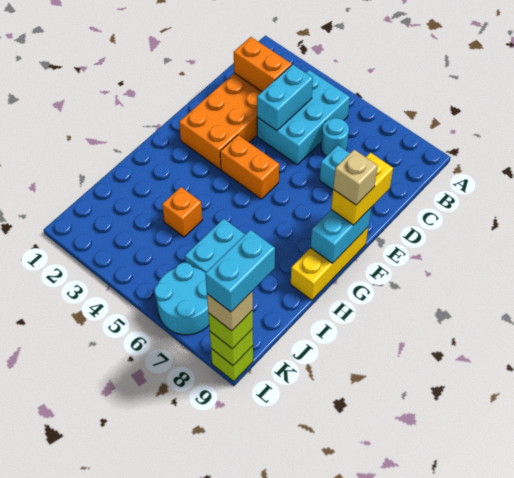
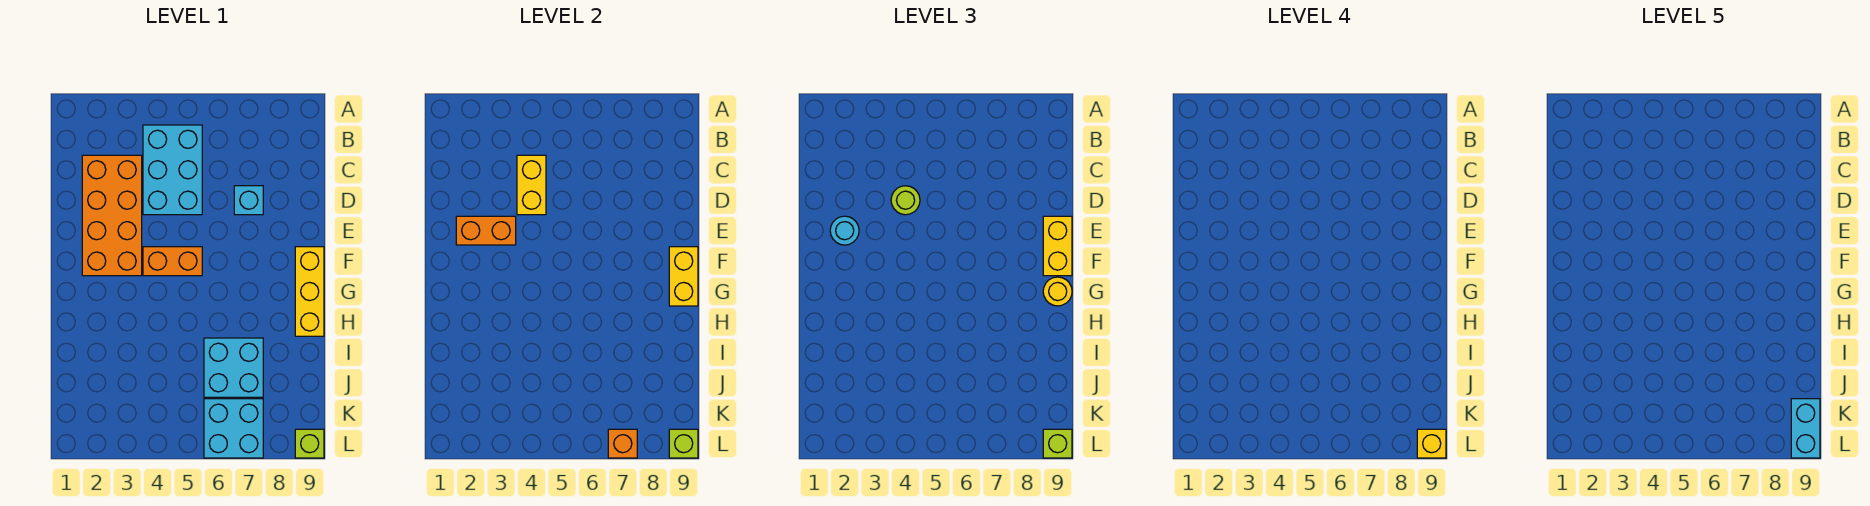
orange 1x2 brick [234,37,292,91] -> orange 1x2 brick moved to [456,216,516,245]
cyan 1x2 brick [257,64,313,131] -> yellow 1x2 brick [517,155,546,215]
cyan 1x1 round brick [321,118,349,156] -> cyan 1x1 round brick moved to [830,216,859,245]
none -> lime 1x1 round brick [891,186,920,215]
cyan 1x2 brick [310,208,371,263] -> yellow 1x2 brick [669,247,698,306]
tan 1x1 brick [333,150,378,205] -> none
none -> yellow 1x1 round brick [1043,277,1072,306]
orange 1x1 brick [162,187,202,237] -> orange 1x1 brick moved to [608,429,637,458]
cyan 2x2 round brick [155,263,209,335] -> cyan 2x2 brick [204,399,263,458]
tan 1x1 brick [207,292,253,331] -> yellow 1x1 brick [1417,429,1446,458]

